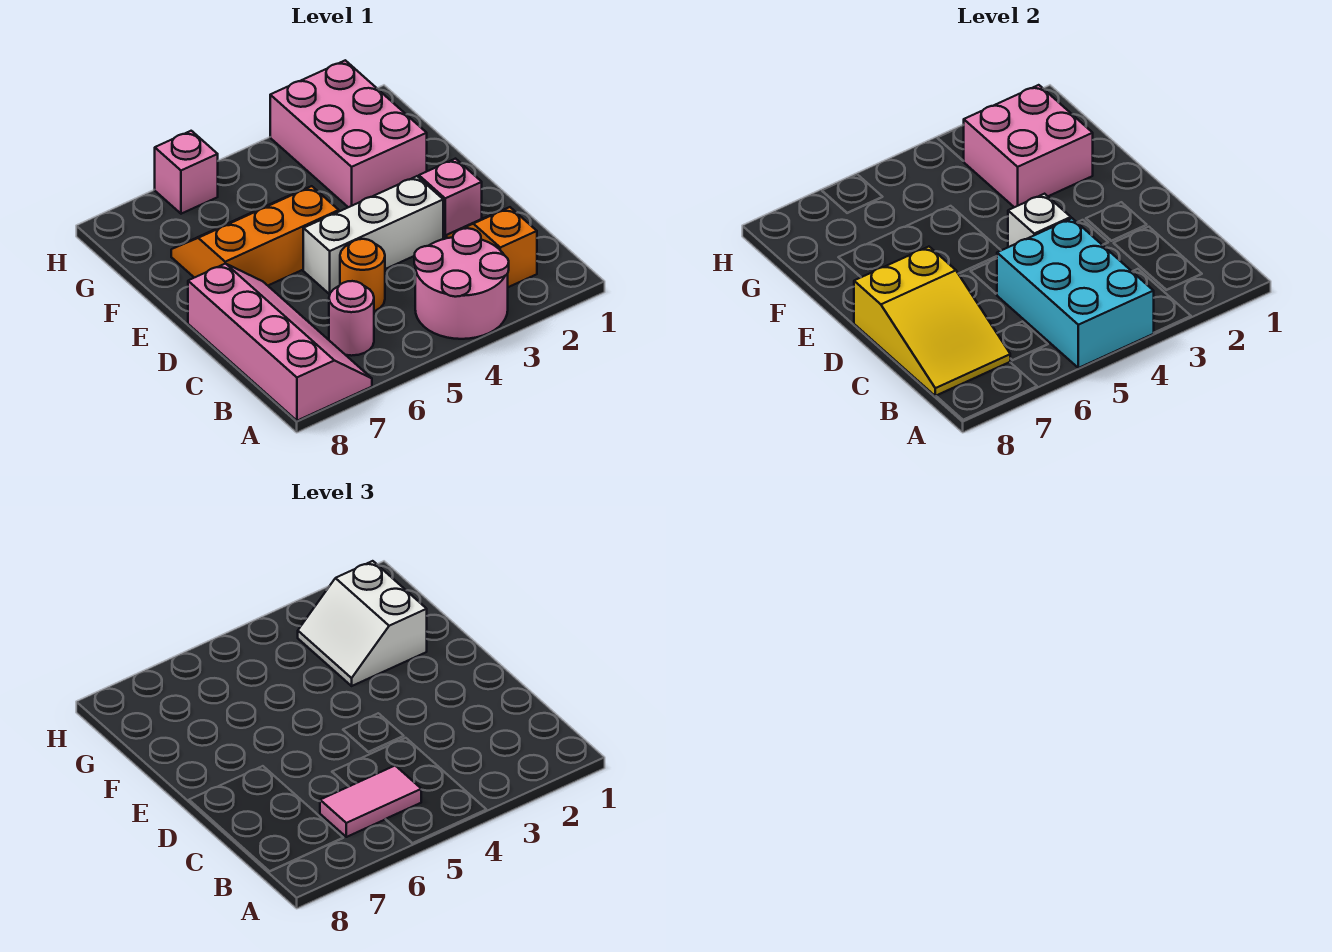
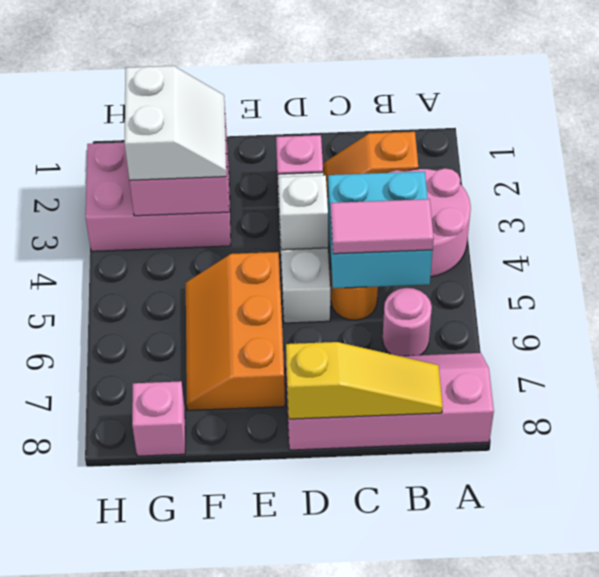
cyan 2x3 brick [997,218,1154,368] -> cyan 2x2 brick [328,171,433,288]
pink 1x2 tile [320,766,421,837] -> pink 1x2 tile turned to [331,199,434,254]
yellow 2x3 slope [854,247,1010,396] -> yellow 1x3 slope [286,342,443,419]
white 2x2 slope [298,561,427,686] -> white 2x2 slope turned to [125,66,226,180]
pink 1x1 brick [155,131,218,214] -> pink 1x1 brick moved to [132,381,185,456]

